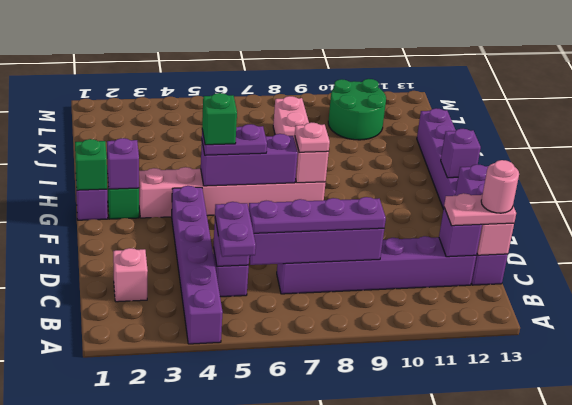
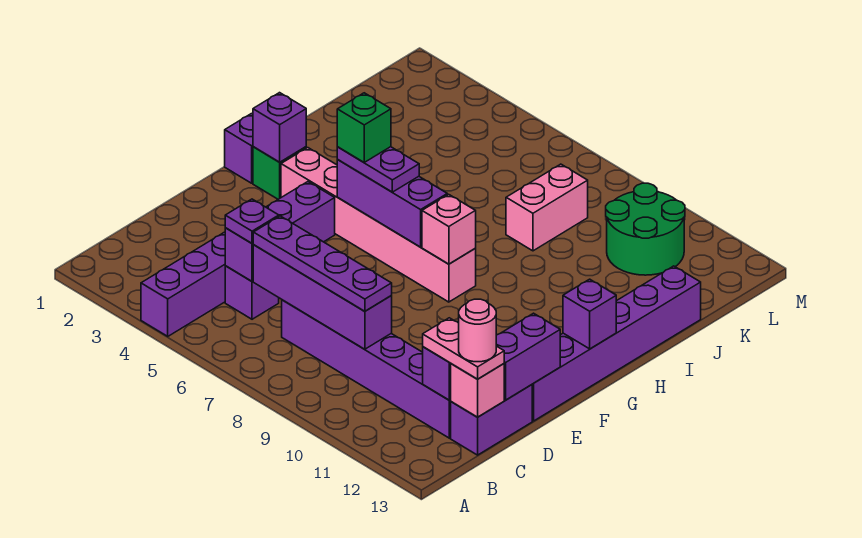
purple 1x2 plate [215,202,256,257] -> purple 1x1 plate [225,199,279,243]
pink 1x1 brick [113,248,148,302] -> none
green 1x1 brick [75,139,107,190] -> none
pink 1x1 plate [295,122,330,152] -> none

